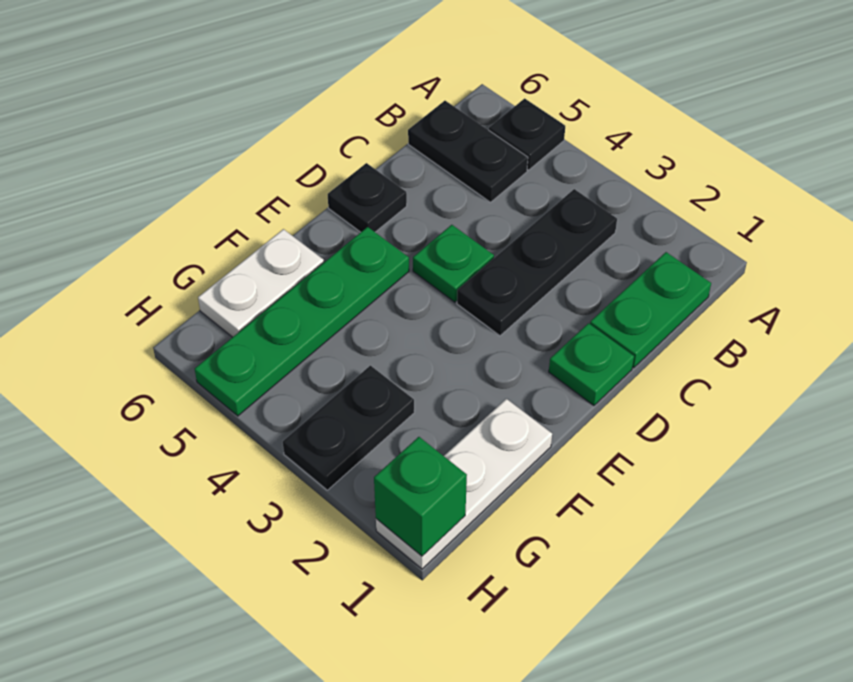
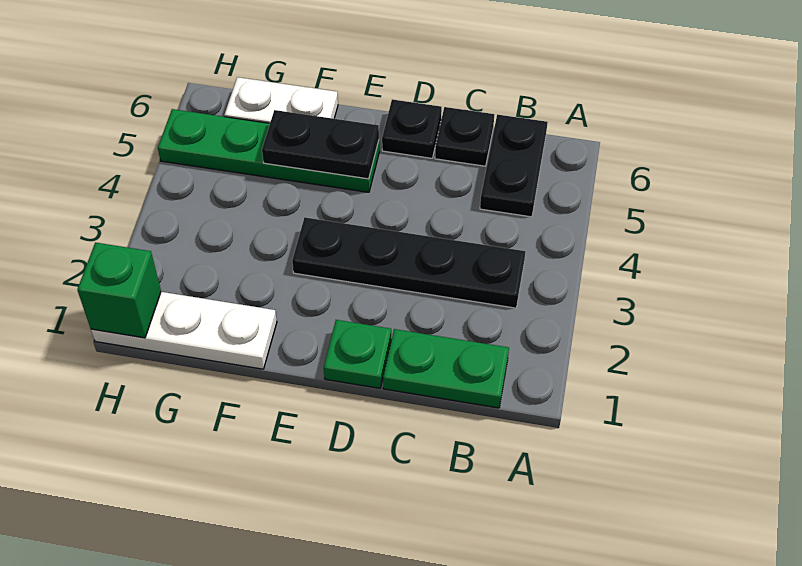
black 1x1 plate [489,98,565,170] -> black 1x1 plate moved to [435,107,494,166]
black 1x3 plate [457,189,617,336] -> black 1x4 plate [292,217,526,308]
green 1x1 plate [413,225,494,302] -> none
black 1x2 plate [283,366,414,490] -> black 1x2 plate moved to [262,110,379,179]

